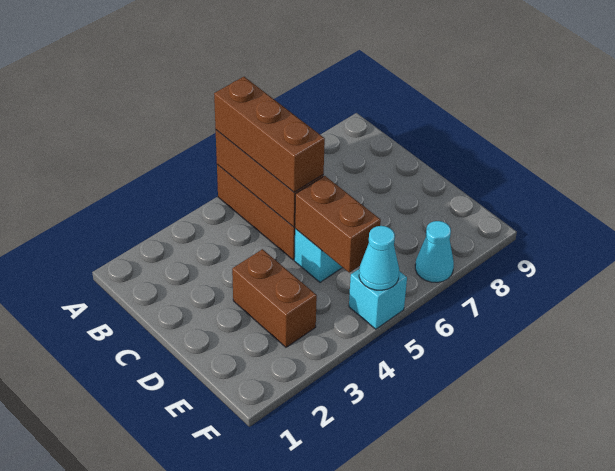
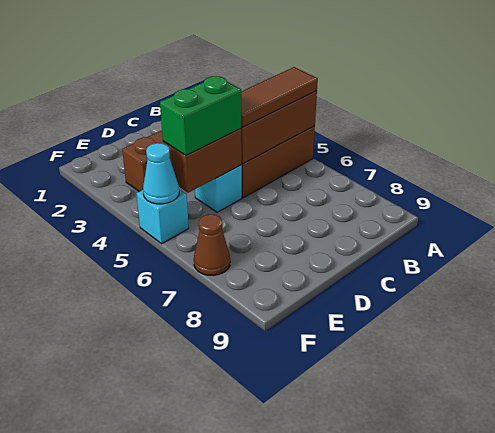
brown 1x3 brick [214,77,325,192] -> brown 1x3 tile [241,67,318,127]
none -> green 1x2 brick [160,76,241,155]
cyan 1x1 cone [415,221,454,282] -> brown 1x1 cone [194,214,230,276]

